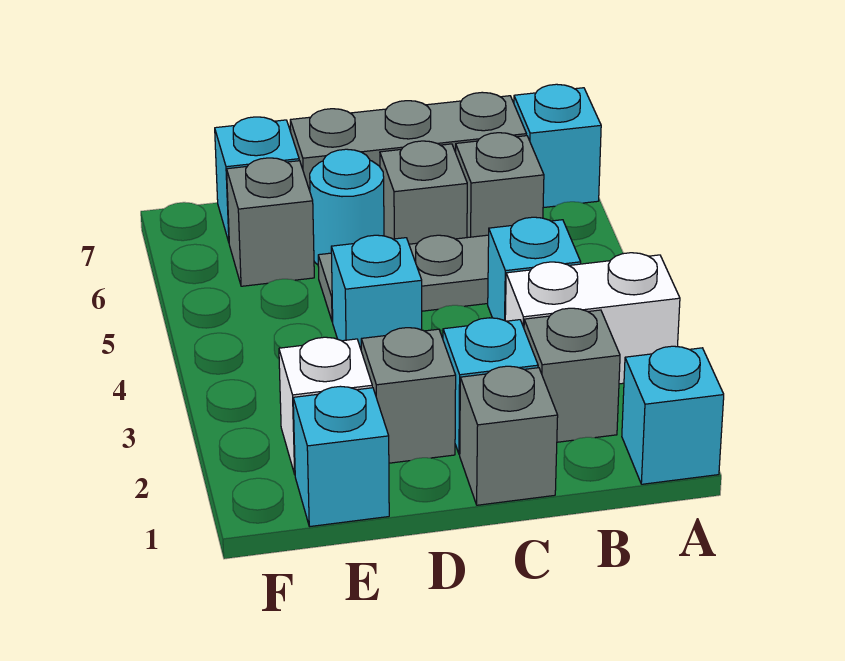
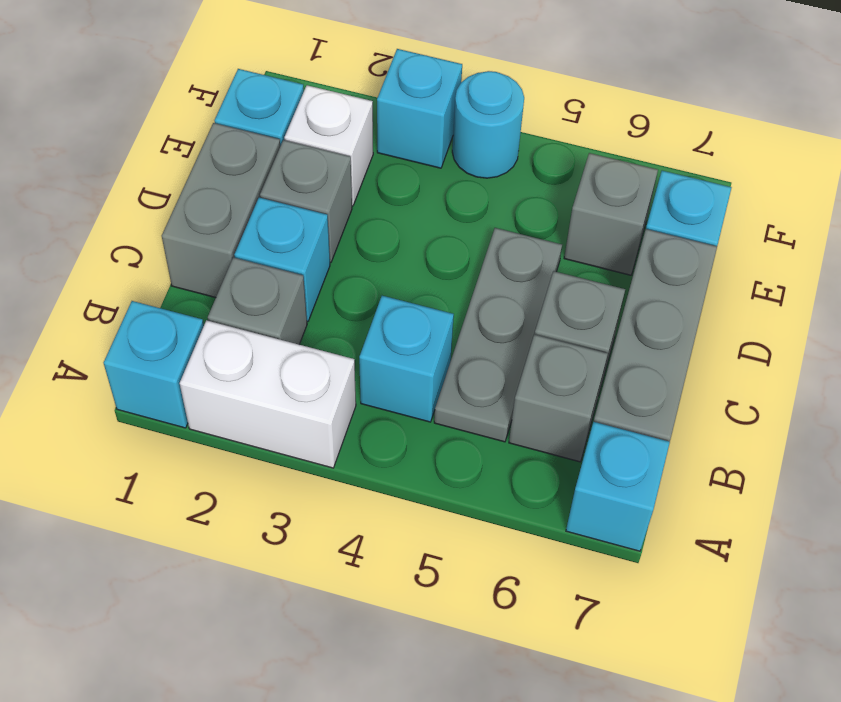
white 1x2 brick [505,253,680,384] -> white 1x2 brick turned to [180,320,356,468]
grey 1x1 brick [460,366,558,505] -> grey 1x2 brick [162,123,280,298]
cyan 1x1 brick [331,235,422,349] -> cyan 1x1 brick moved to [377,49,462,168]
cyan 1x1 round brick [310,149,384,265] -> cyan 1x1 round brick moved to [452,71,524,178]

